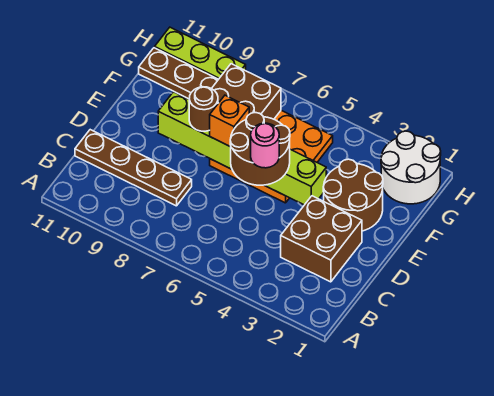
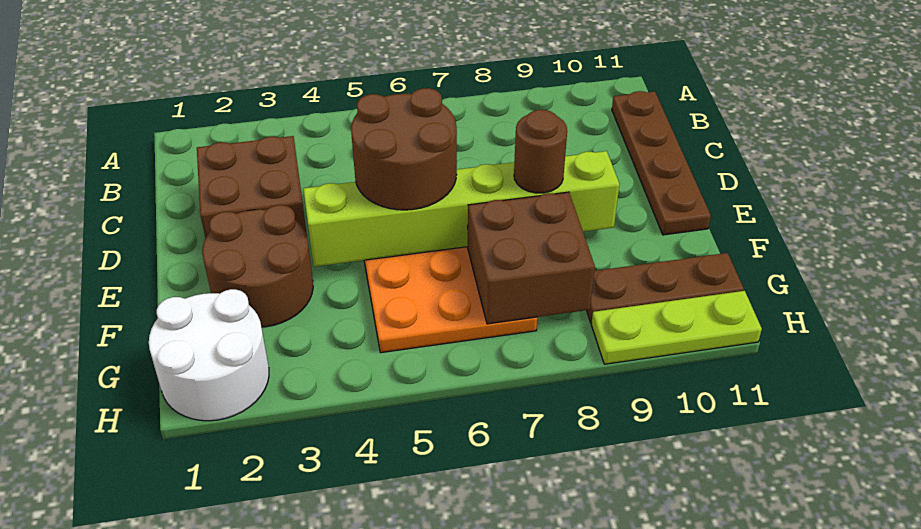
brown 1x4 plate [75,130,192,206] -> brown 1x4 plate turned to [612,91,711,235]
pink 1x1 round brick [251,123,279,168] -> none
orange 1x1 brick [210,95,249,147] -> none

